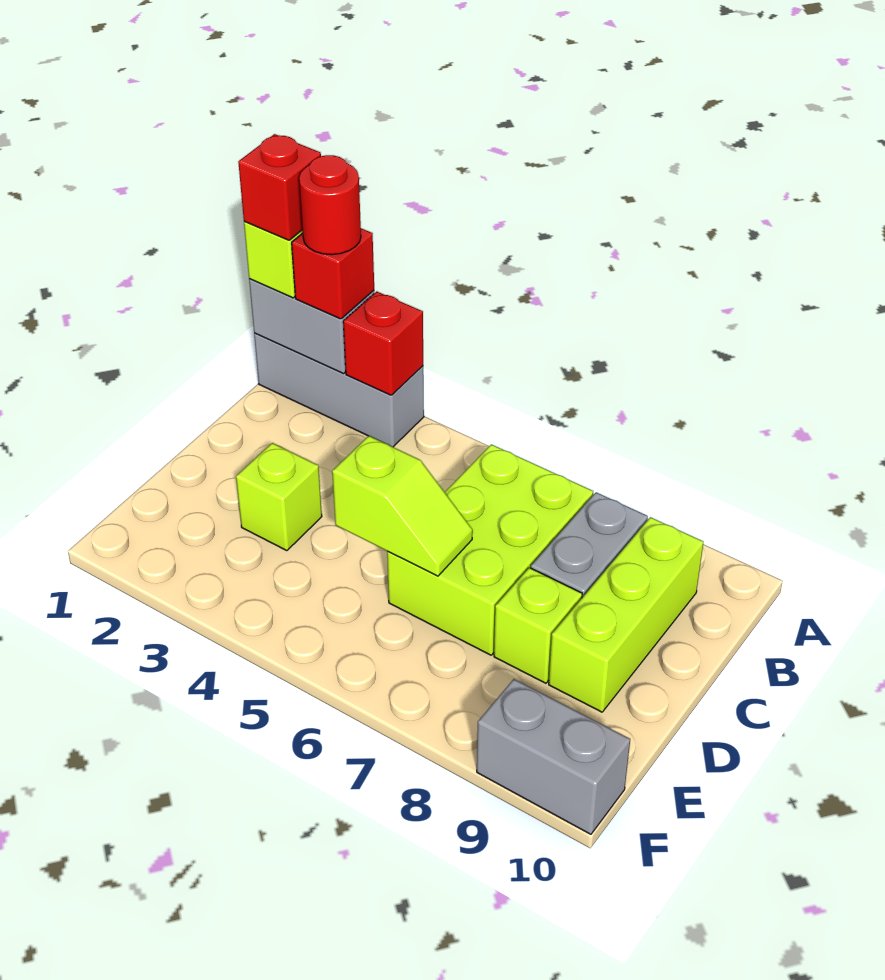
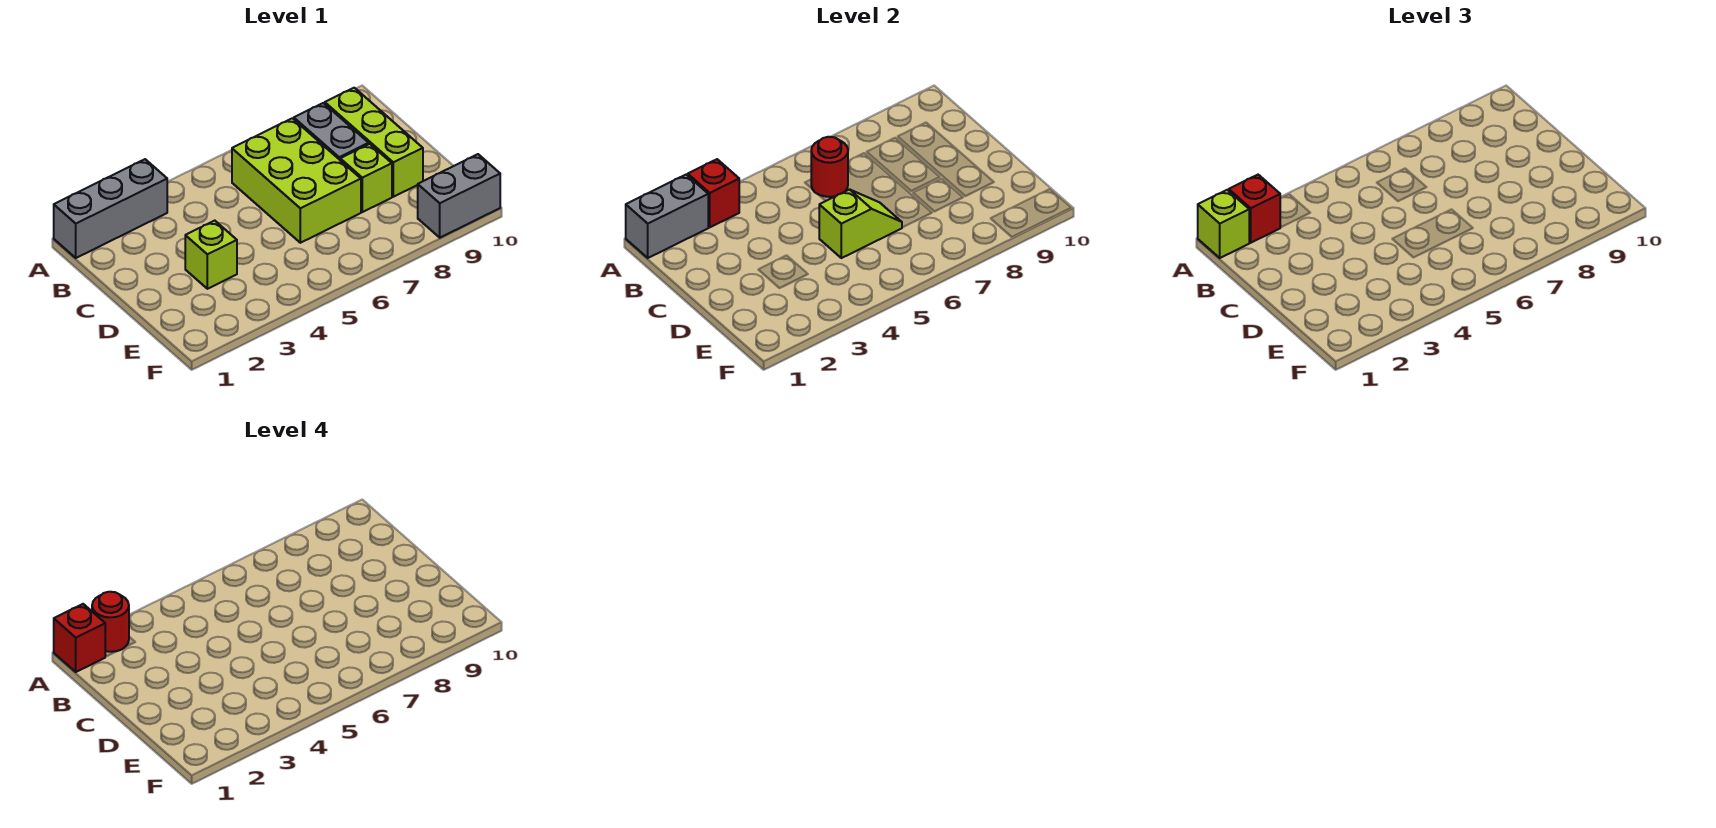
none -> red 1x1 round brick [811,137,848,197]

